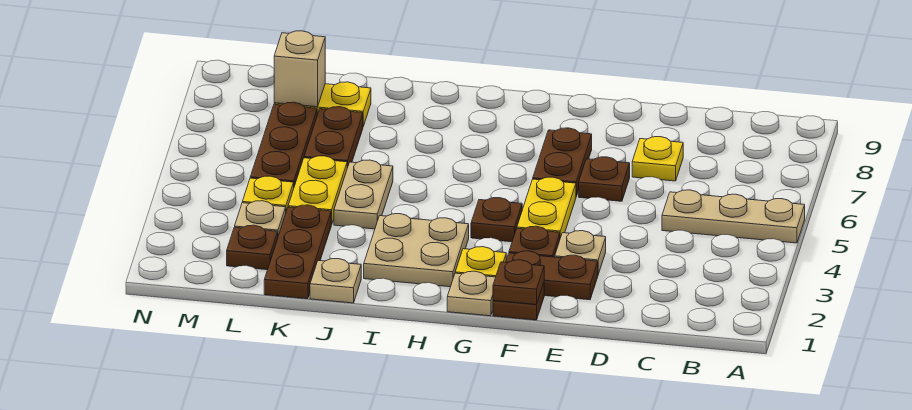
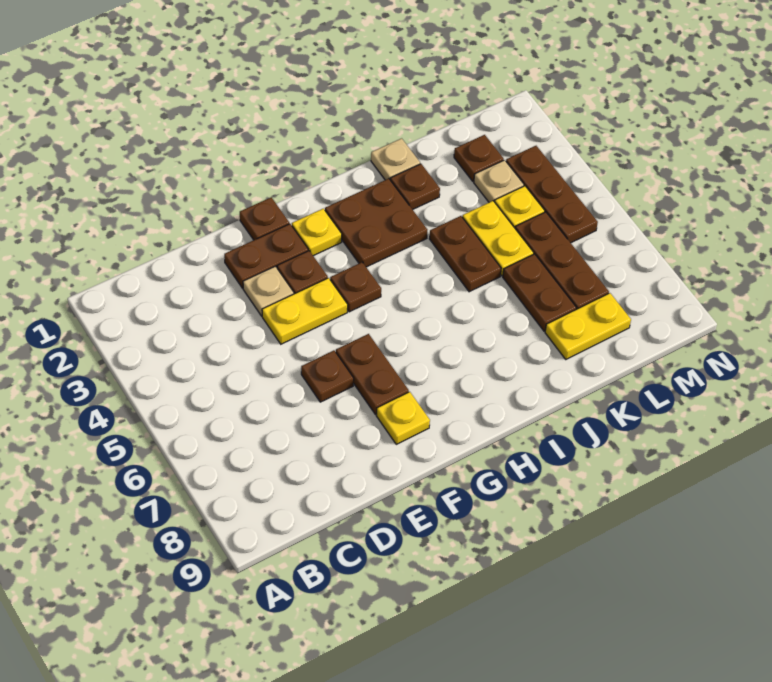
tan 1x3 plate [662,190,805,243] -> none
yellow 1x1 plate [632,137,683,181] -> yellow 1x1 plate moved to [377,392,430,444]
brown 1x1 plate [493,260,544,304] -> brown 1x1 plate moved to [390,164,440,210]
yellow 1x2 plate [517,177,576,238] -> yellow 1x2 plate turned to [262,278,348,344]
tan 1x1 plate [447,271,496,316] -> none
tan 2x2 plate [364,214,469,287] -> brown 2x2 plate [325,179,427,267]
tan 1x2 plate [334,160,393,229] -> brown 1x2 plate [430,216,501,292]
brown 1x3 plate [264,205,331,299] -> brown 1x3 plate moved to [506,146,598,243]
tan 1x1 brick [274,31,325,107] -> none

